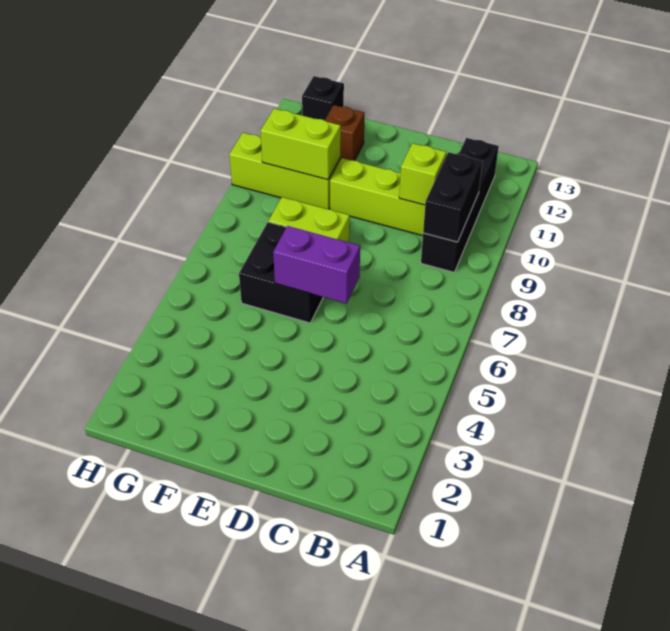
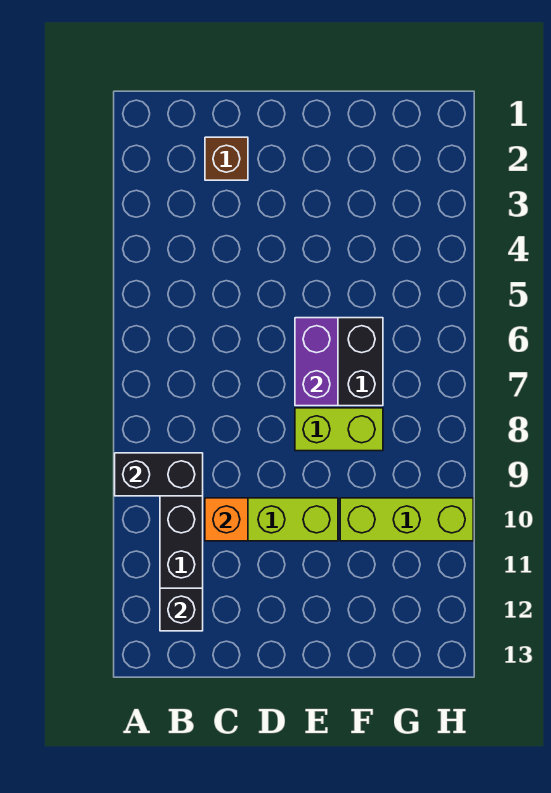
black 1x2 brick [423,152,482,242] -> black 1x2 brick turned to [115,453,203,496]
lime 1x1 brick [399,143,446,205] -> orange 1x1 brick [205,498,248,541]
purple 1x2 brick [273,226,360,304] -> purple 1x2 brick turned to [295,318,338,406]
lime 1x2 brick [261,108,341,180] -> none
brown 1x1 brick [325,105,364,161] -> brown 1x1 brick moved to [205,137,248,180]
black 1x1 brick [302,76,344,120] -> black 1x1 brick moved to [160,588,203,631]

